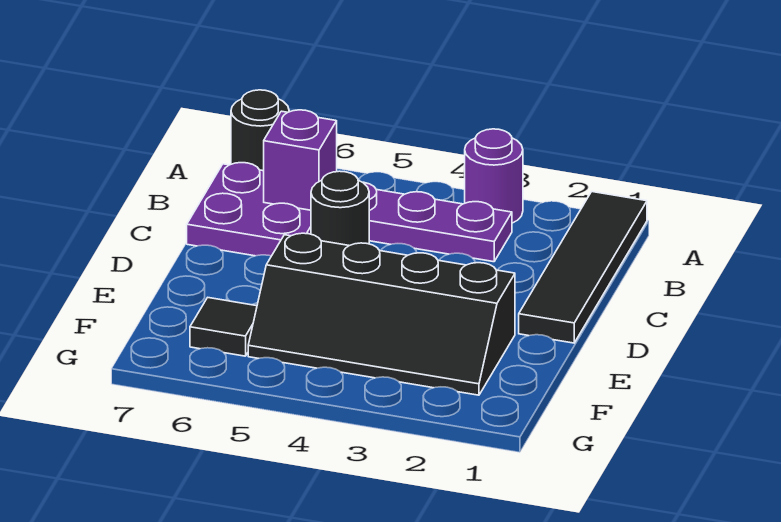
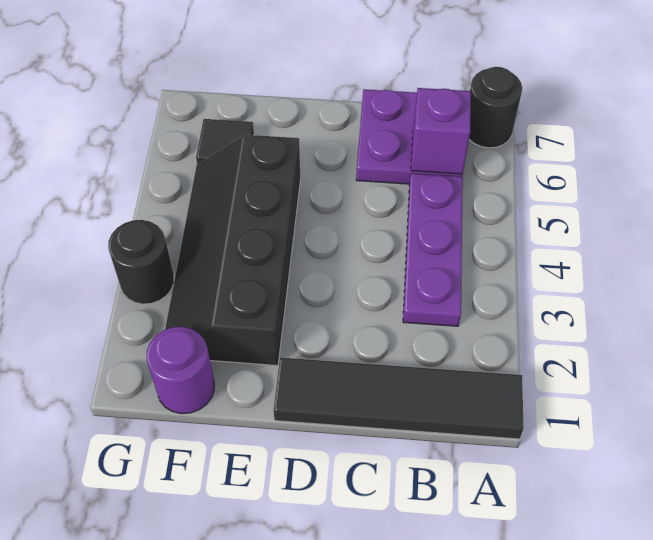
purple 1x1 round brick [465,129,523,223] -> purple 1x1 round brick moved to [147,327,214,414]
black 1x1 round brick [311,171,369,246] -> black 1x1 round brick moved to [108,220,174,304]

